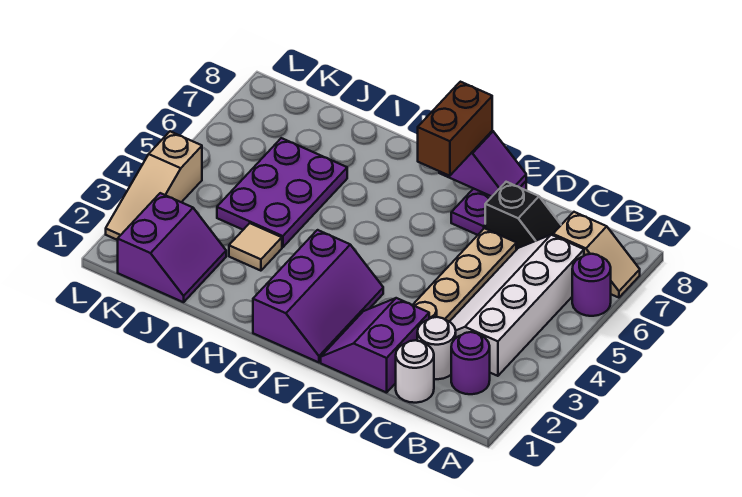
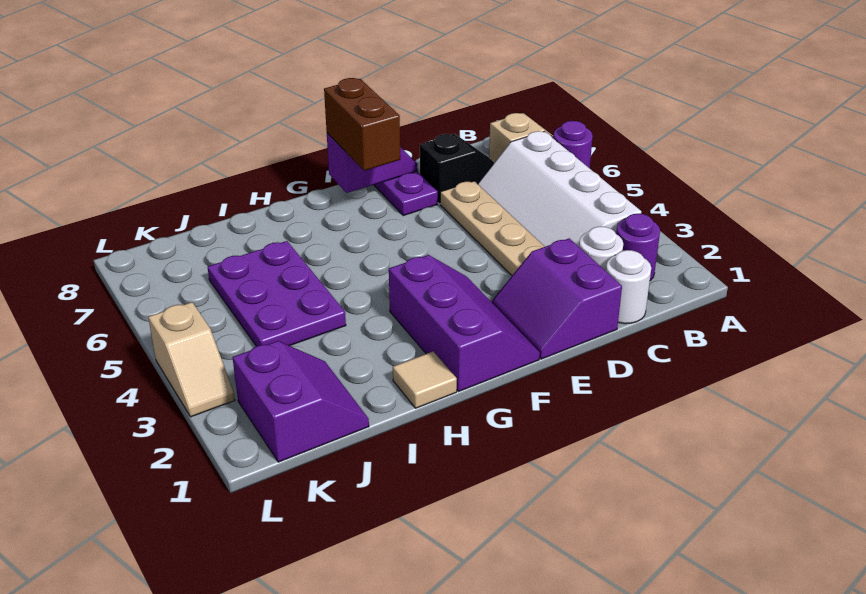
tan 1x1 tile [229,223,282,271] -> tan 1x1 tile moved to [393,351,457,408]
tan 1x3 slope [106,131,202,240] -> tan 1x2 slope [148,302,235,417]

